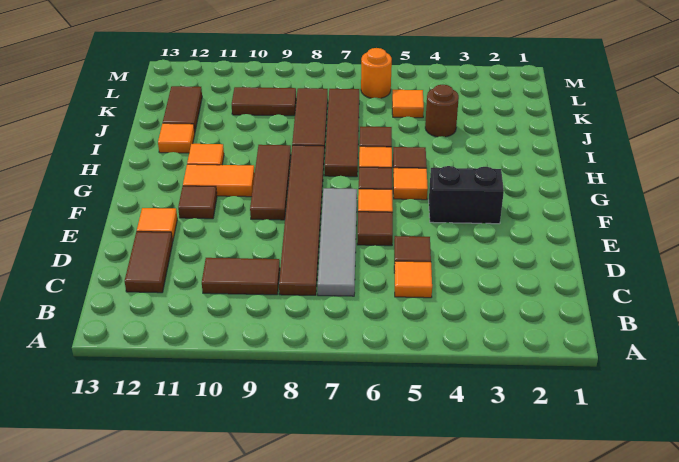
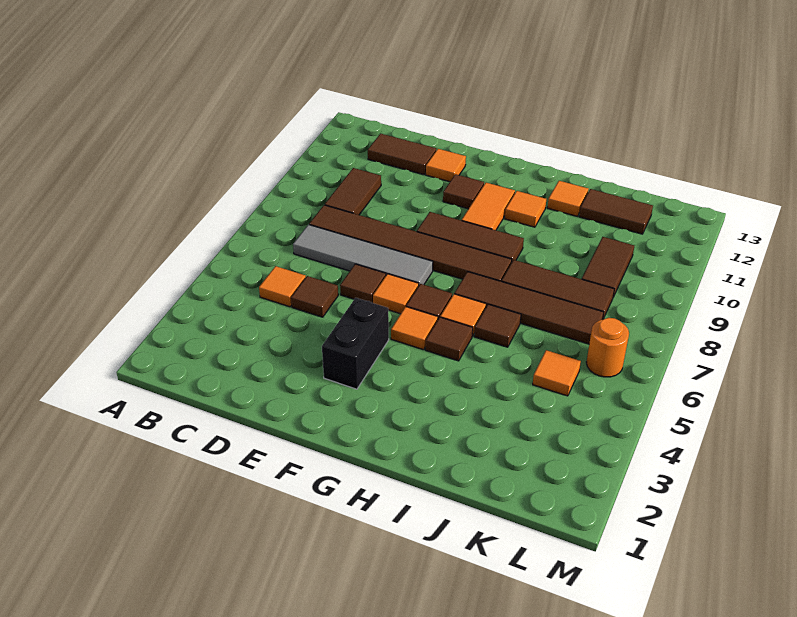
brown 1x1 round brick [425,85,459,137] -> none

